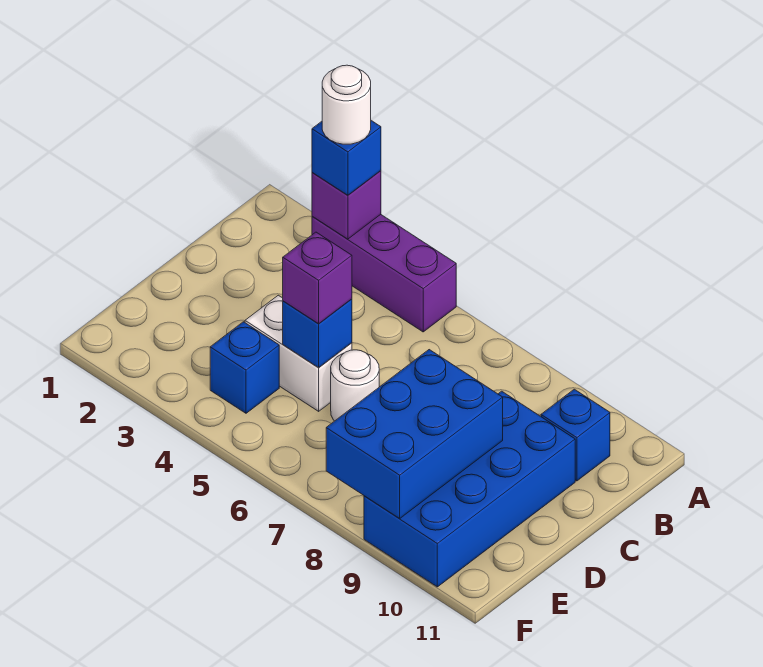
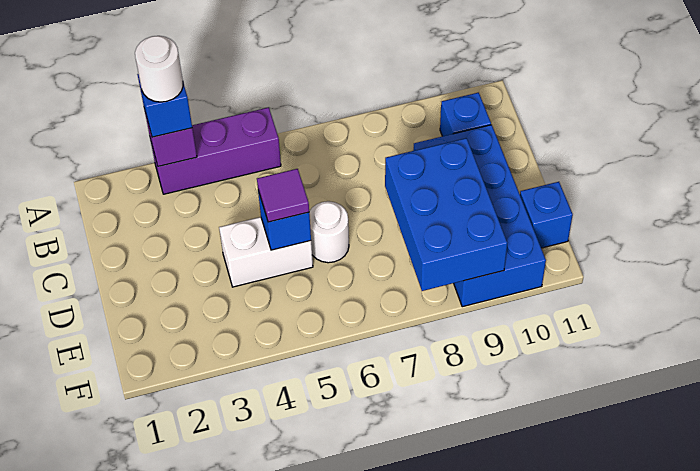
purple 1x1 brick [283,232,352,324] -> purple 1x1 tile [257,169,309,222]
blue 1x1 brick [210,322,279,413] -> blue 1x1 brick moved to [520,182,573,248]

